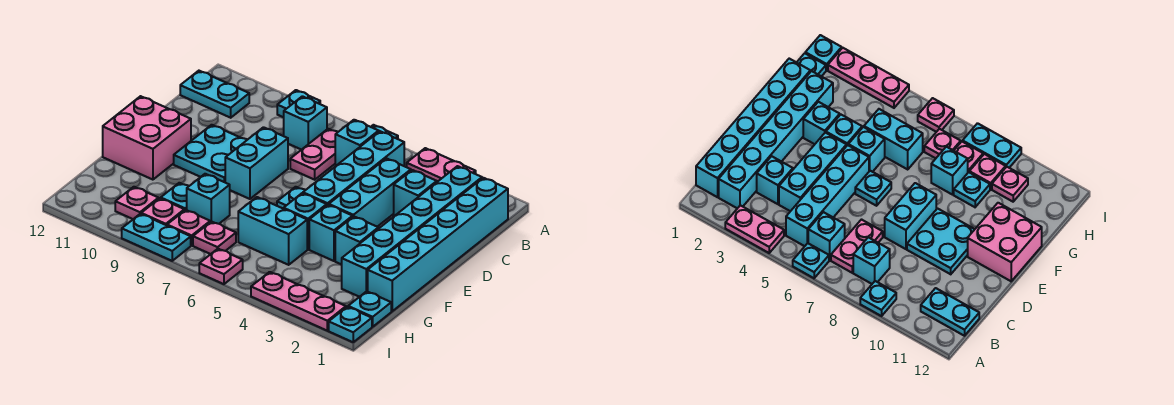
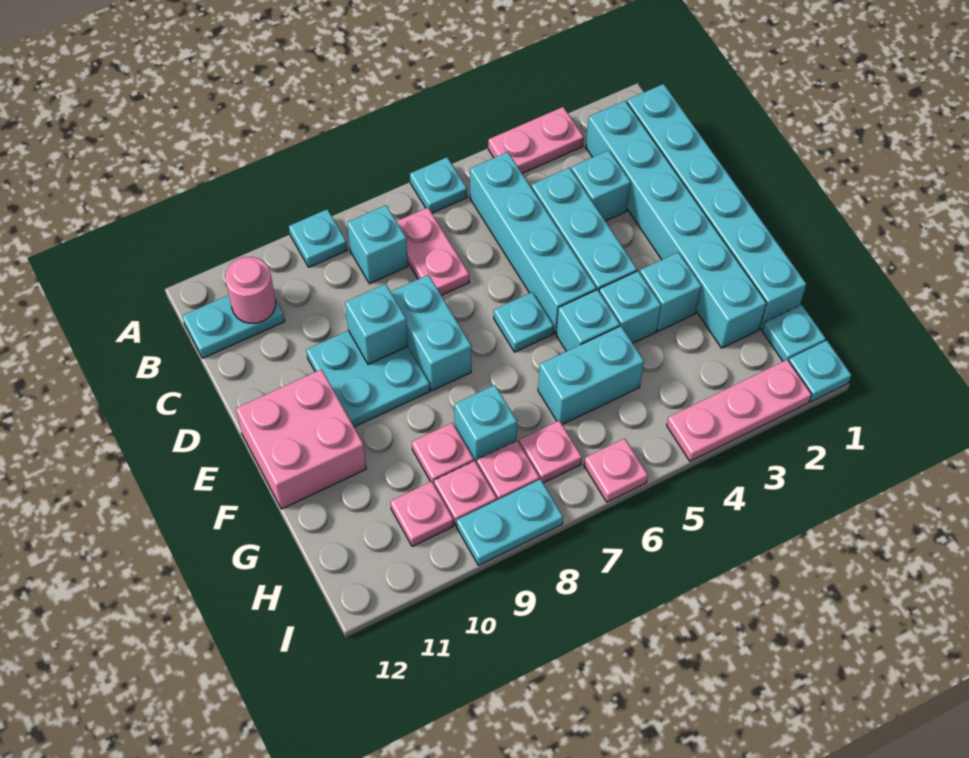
cyan 1x1 brick [335,120,379,165] -> cyan 1x1 brick moved to [345,284,408,364]
none -> pink 1x1 round brick [225,257,276,323]
cyan 1x1 plate [161,183,189,211] -> pink 1x1 plate [412,423,474,484]

